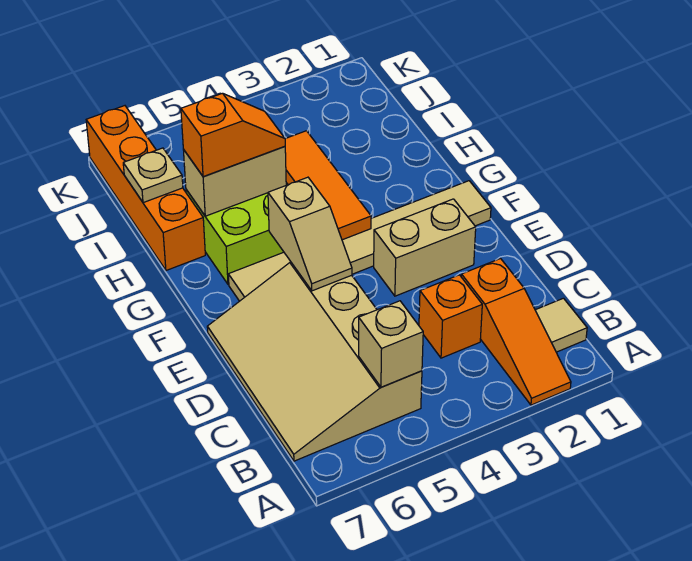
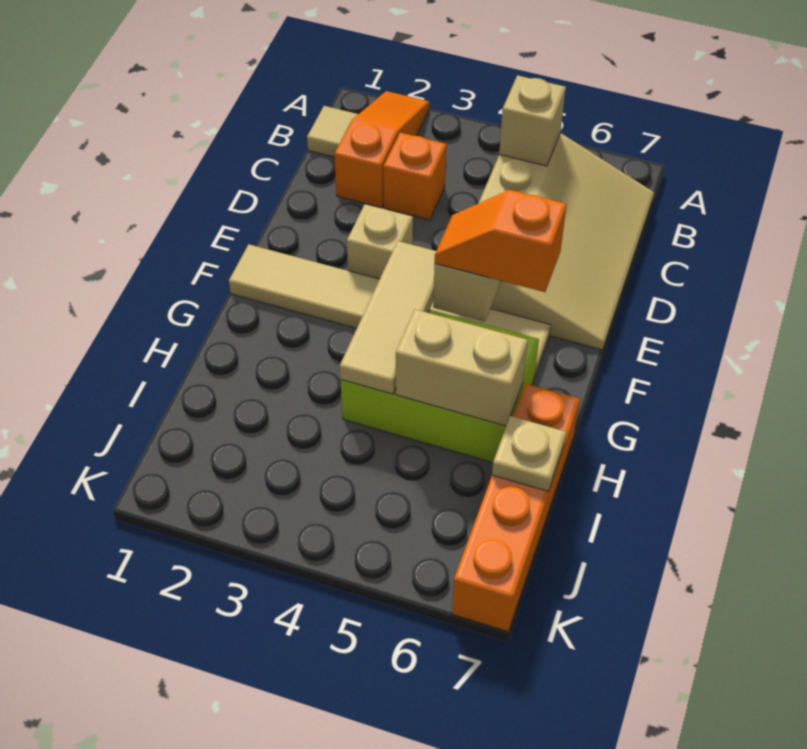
tan 1x2 brick [374,199,476,296] -> tan 1x1 brick [347,204,413,279]
orange 1x3 tile [285,131,371,240] -> tan 1x3 tile [340,241,436,394]
orange 1x2 slope [181,93,285,177] -> orange 1x2 slope moved to [435,190,567,292]

